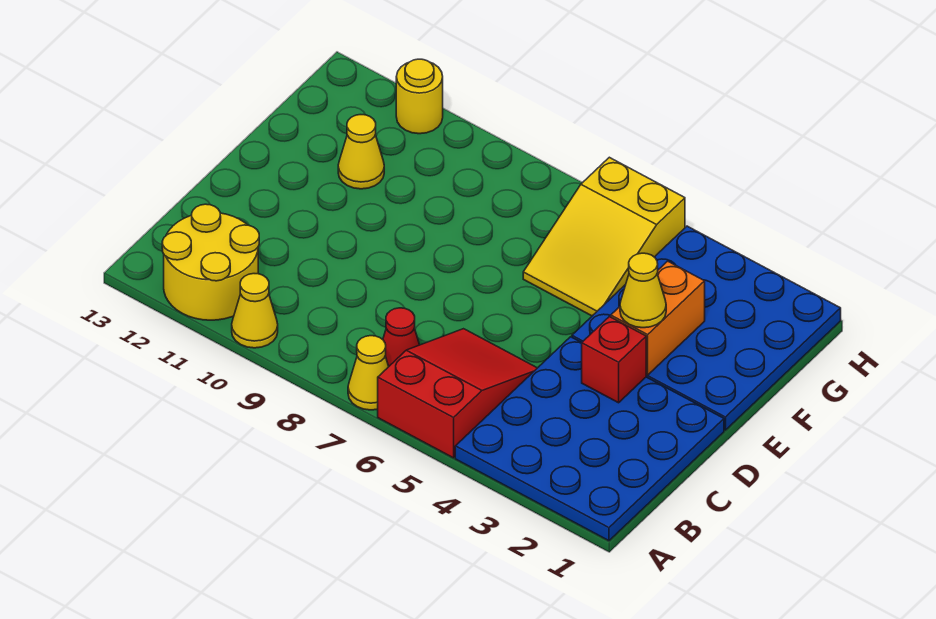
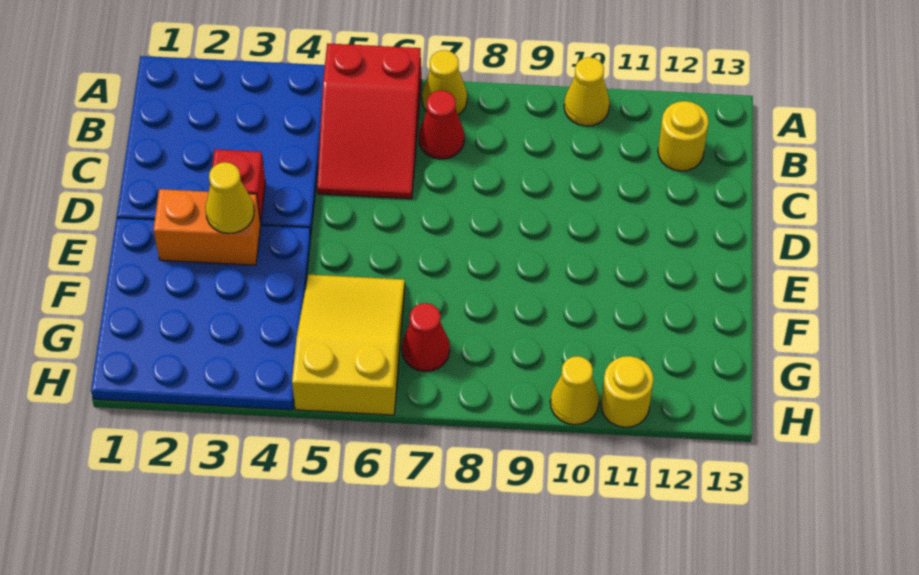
yellow 2x2 round brick [162,204,259,320] -> yellow 1x1 round brick [658,101,709,171]
orange 1x2 brick [611,261,705,375] -> orange 1x2 brick turned to [153,189,261,265]
yellow 1x1 cone [338,115,384,189] -> yellow 1x1 cone moved to [550,356,599,425]
none -> red 1x1 cone [402,303,450,372]

